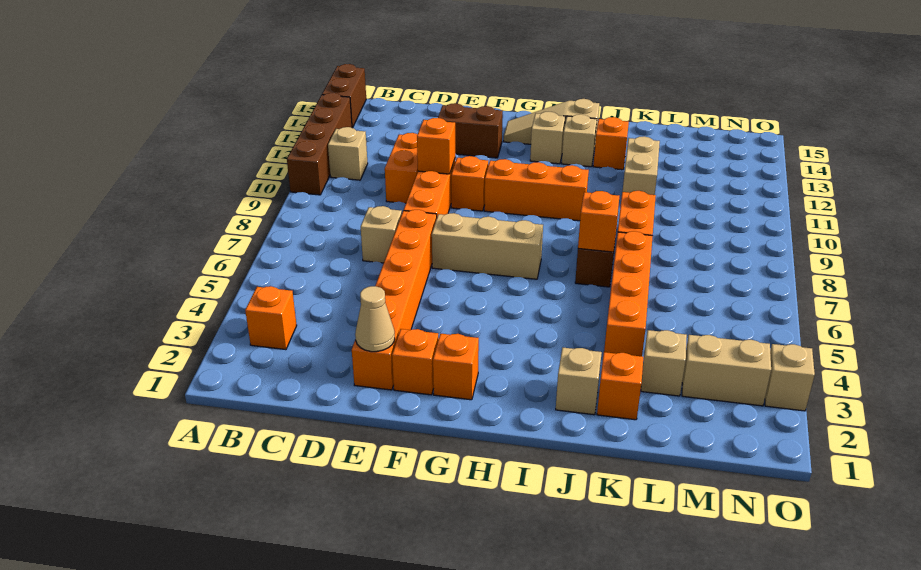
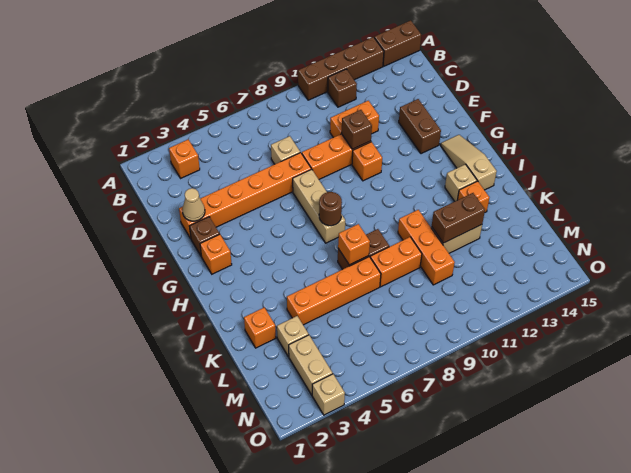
tan 1x1 brick [328,127,368,180] -> brown 1x1 brick [328,69,357,107]
orange 1x1 brick [417,118,455,174] -> brown 1x1 brick [342,110,372,149]
orange 1x1 brick [392,329,439,395] -> brown 1x1 brick [190,217,220,257]
orange 1x3 brick [484,159,589,221] -> orange 1x3 brick moved to [398,210,455,285]
none -> brown 1x1 round brick [319,192,342,226]
tan 1x1 brick [530,112,565,164] -> none
tan 1x1 brick [556,348,602,415] -> none
none -> brown 1x2 brick [432,193,485,243]

